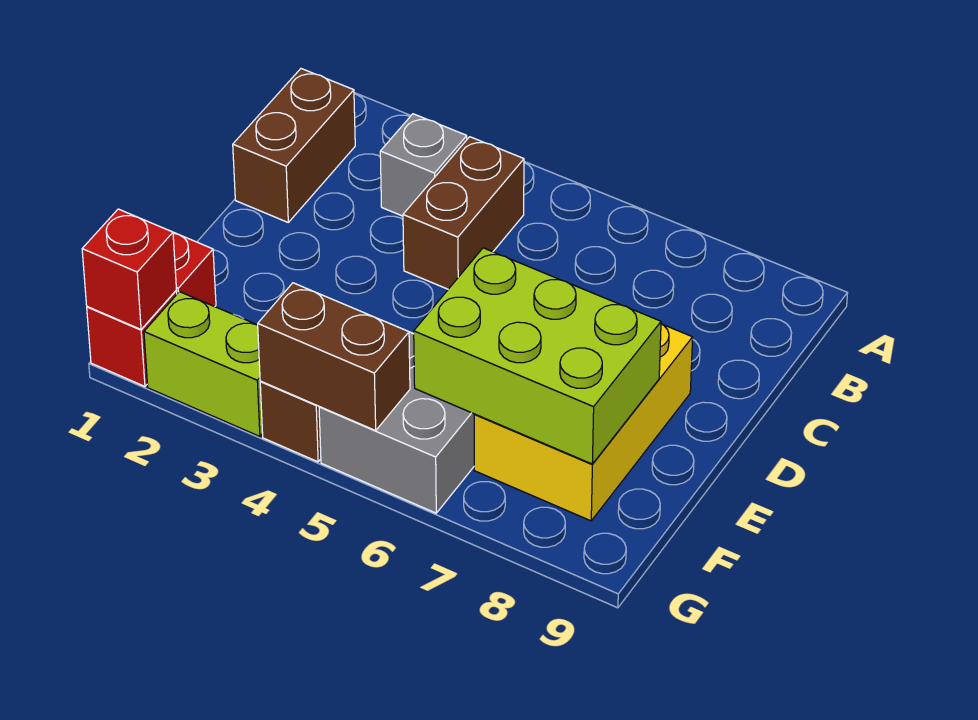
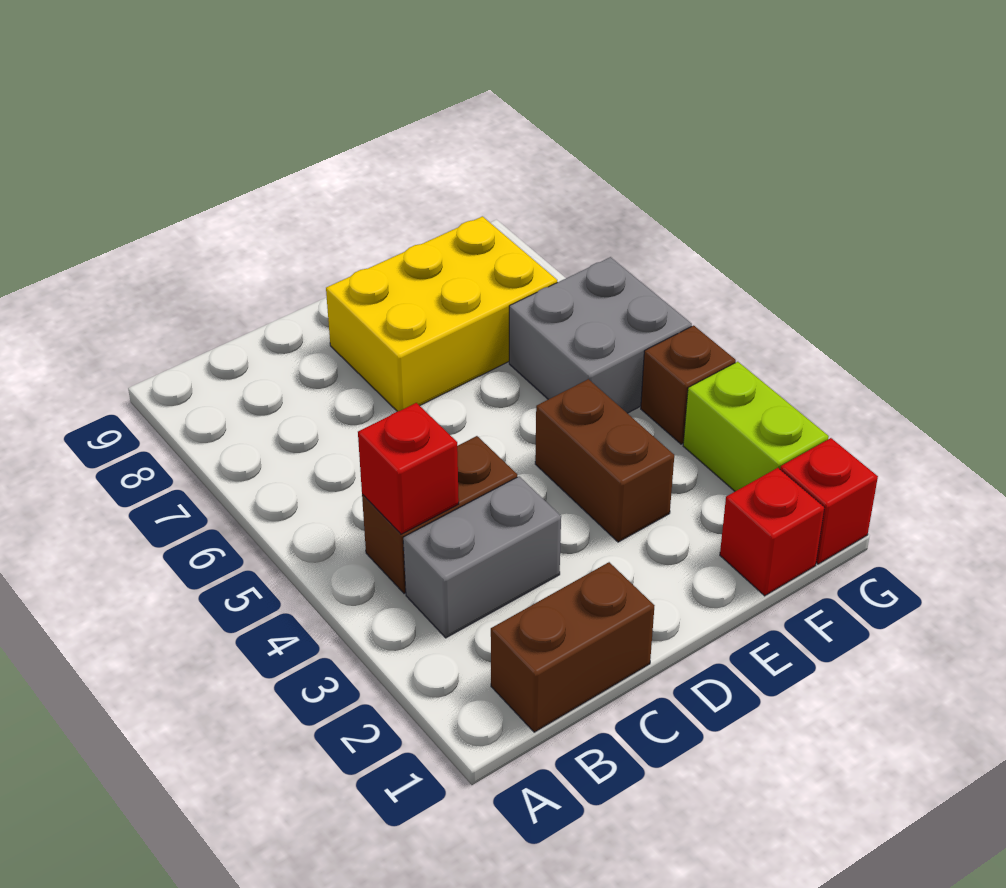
grey 1x1 brick [380,114,467,216] -> grey 1x2 brick [403,476,561,638]
lime 2x3 brick [414,248,661,464] -> none
red 1x1 brick [82,209,176,329] -> red 1x1 brick moved to [358,403,459,534]
brown 1x2 brick [258,283,410,431] -> brown 1x2 brick moved to [535,379,674,542]

